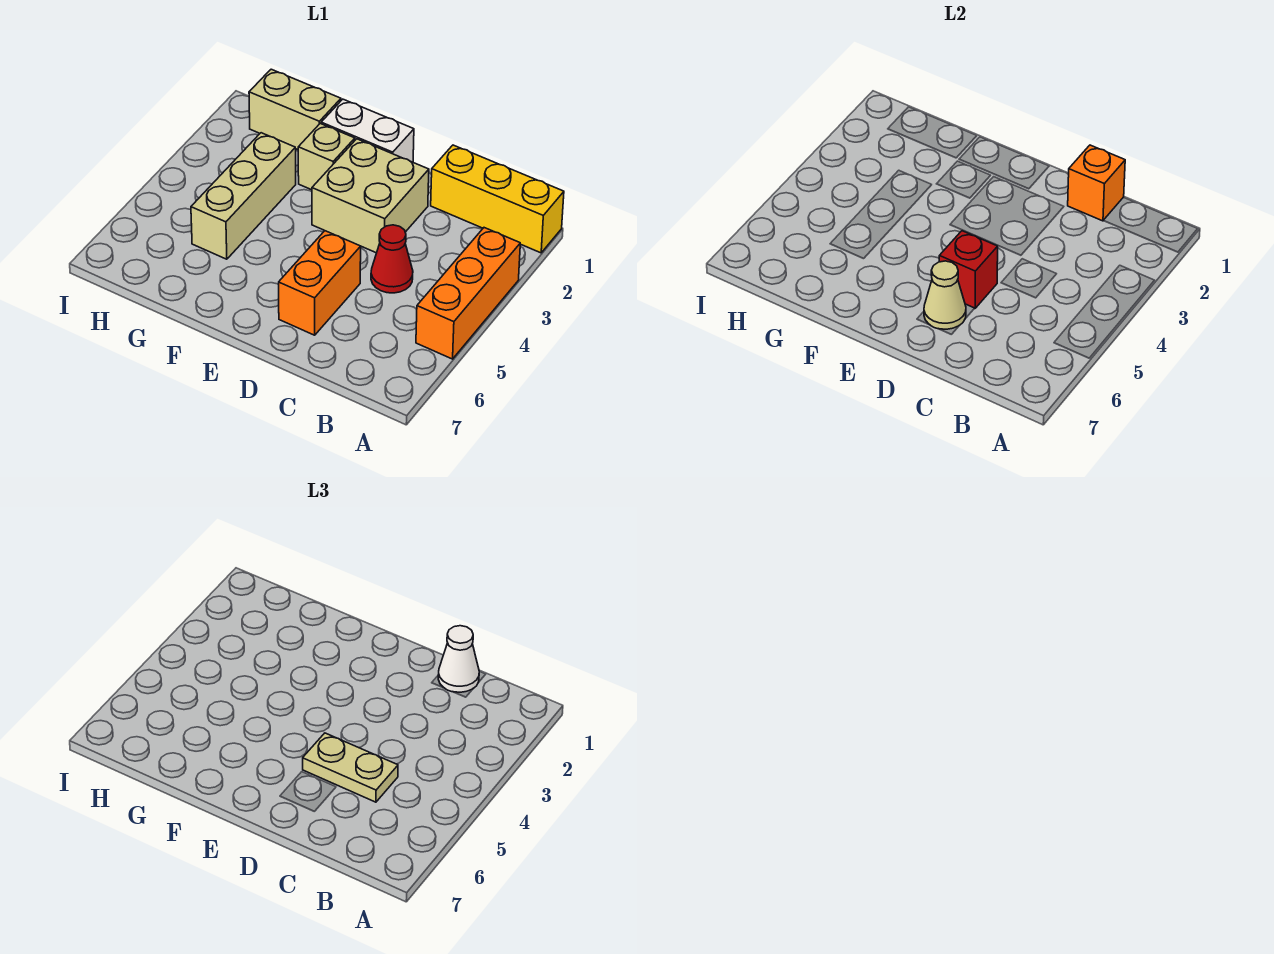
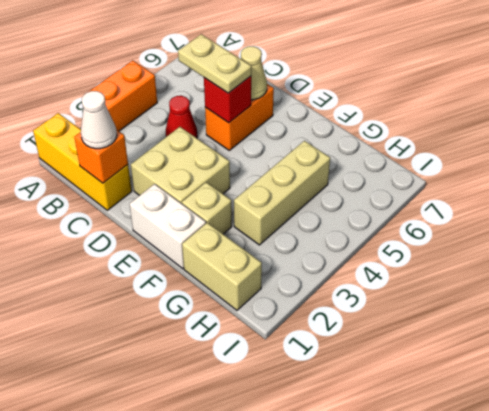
orange 1x3 brick [416,228,520,359] -> orange 1x2 brick [89,61,157,131]

